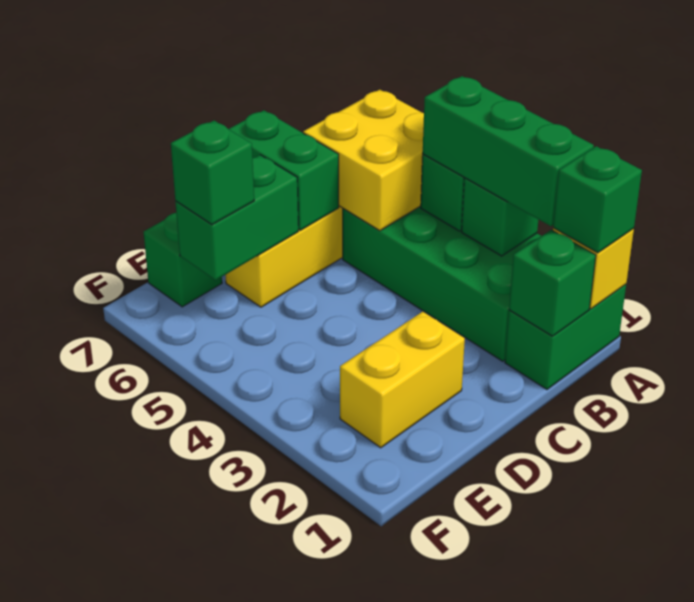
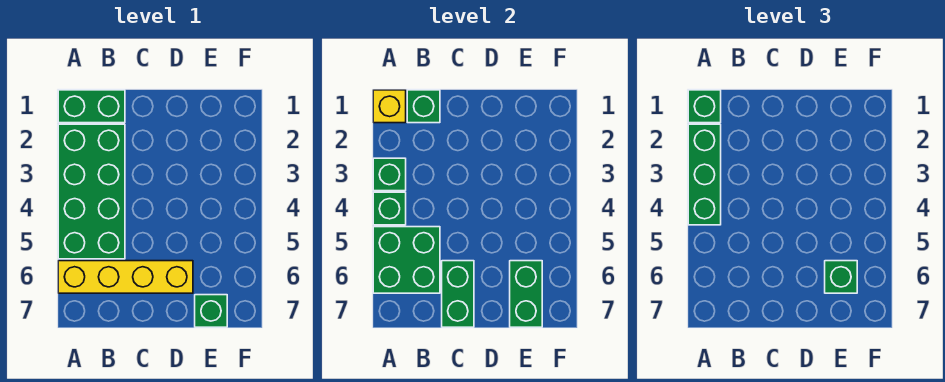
yellow 2x2 brick [303,90,424,231] -> green 2x2 brick [373,227,440,293]
yellow 1x2 brick [340,312,465,448] -> none
green 1x2 brick [175,155,298,280] -> green 1x2 brick turned to [510,261,542,327]

